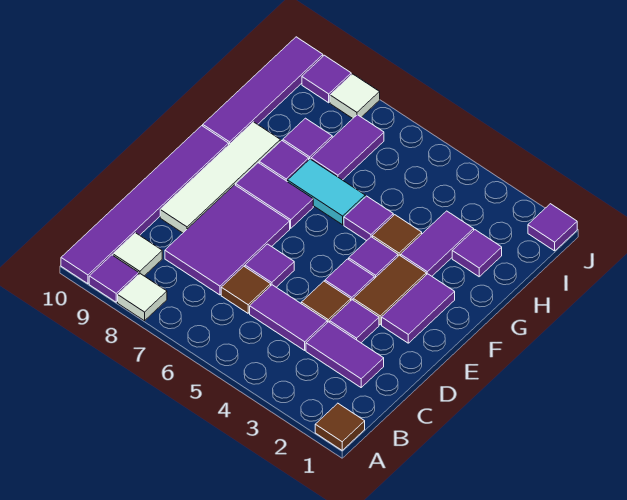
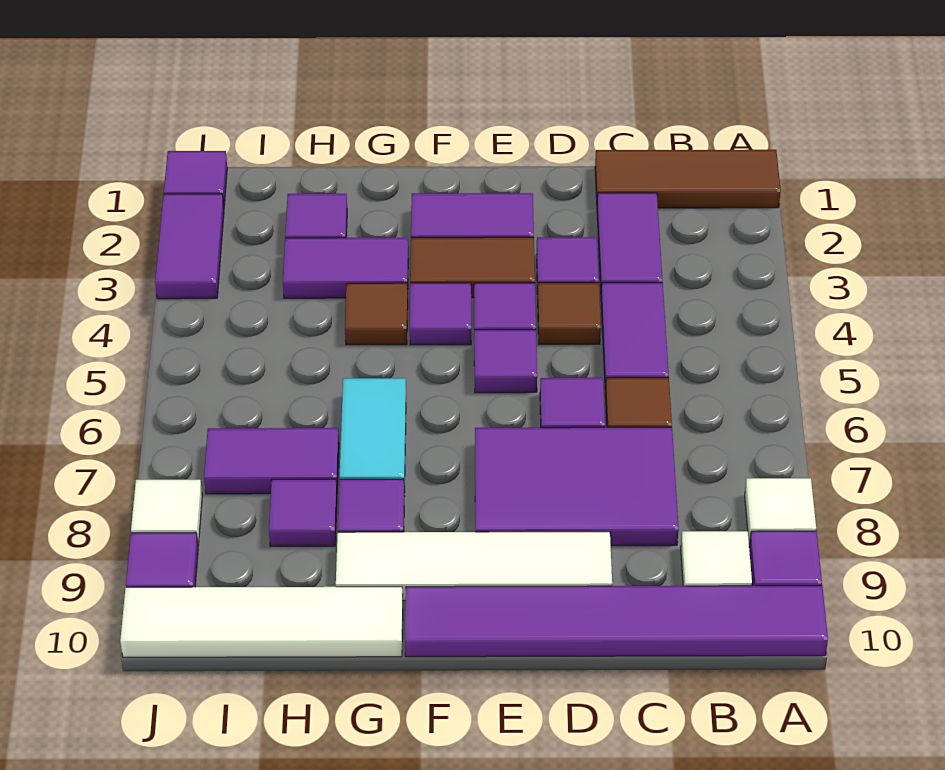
brown 1x1 tile [315,403,365,450] -> brown 1x3 tile [595,150,781,208]
purple 1x2 tile [236,163,313,228] -> purple 1x2 tile moved to [155,194,224,299]
purple 1x1 tile [344,196,393,241] -> purple 1x1 tile moved to [474,330,537,393]
purple 1x4 tile [203,37,323,144] -> white 1x4 tile [120,587,403,657]

